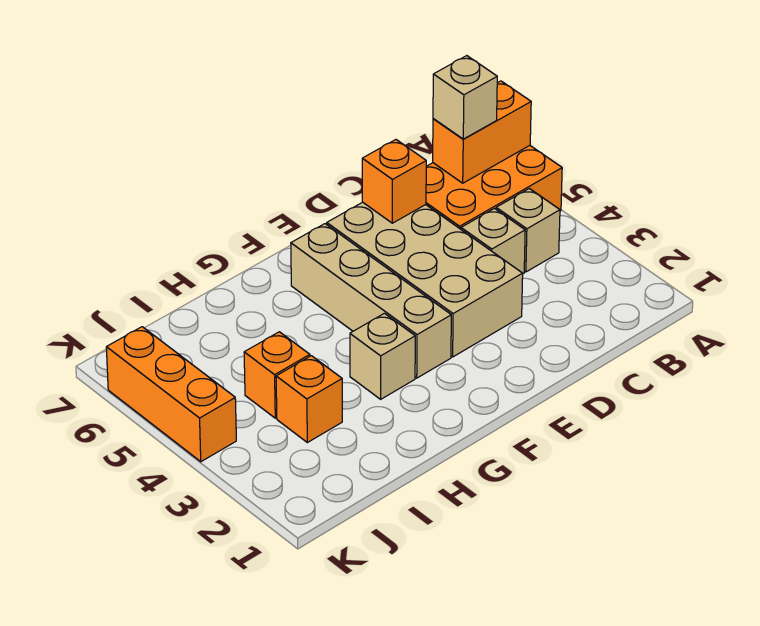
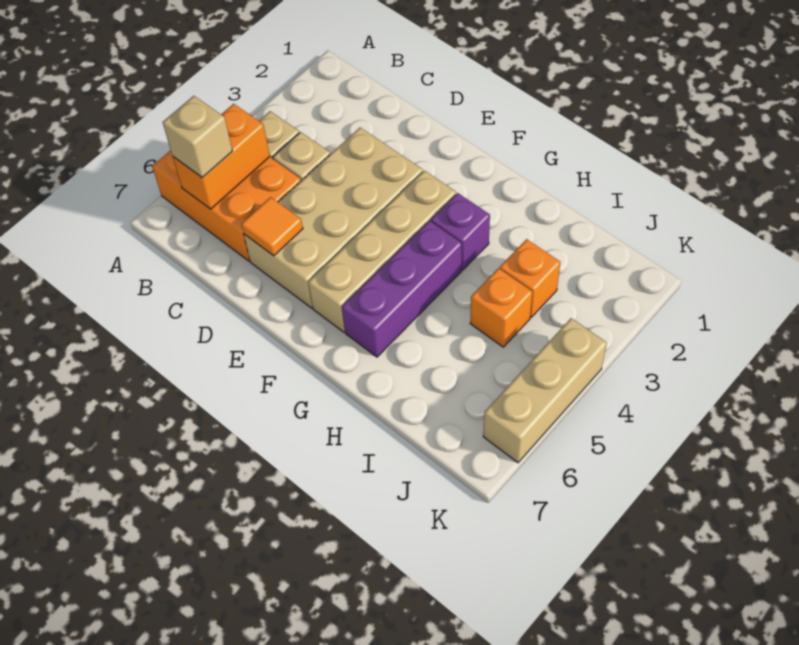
orange 1x2 brick [433,81,531,183] -> orange 1x2 brick turned to [173,104,270,209]
orange 1x1 brick [362,140,426,223] -> orange 1x1 tile [241,197,303,256]
tan 1x1 brick [350,313,415,399] -> purple 1x1 brick [431,193,490,270]
none -> purple 1x3 brick [342,221,462,357]
orange 1x3 brick [106,327,236,462] -> tan 1x3 brick [483,318,607,463]

